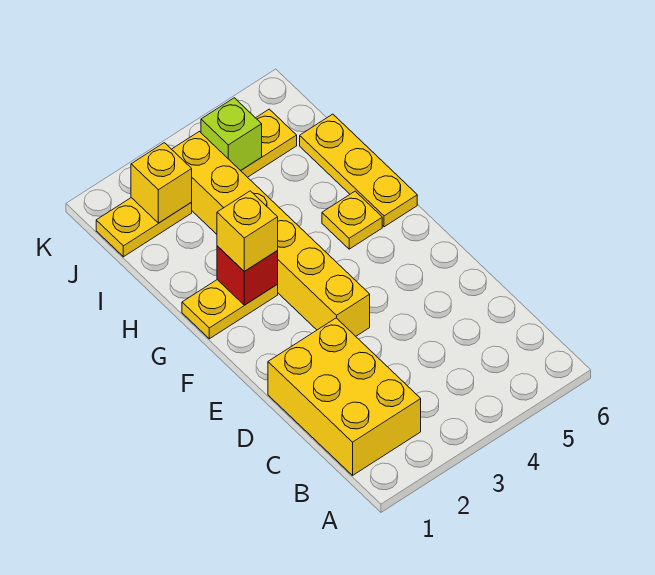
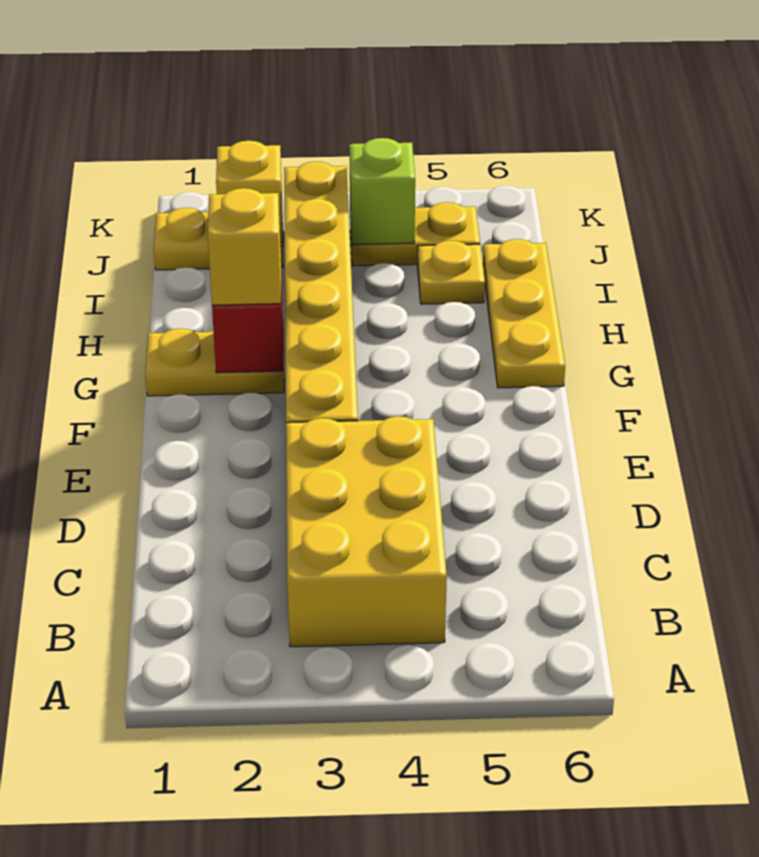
yellow 2x3 brick [268,318,421,475] -> yellow 2x3 brick moved to [286,416,447,647]
yellow 1x1 plate [322,191,382,249] -> yellow 1x1 plate moved to [418,240,485,304]

